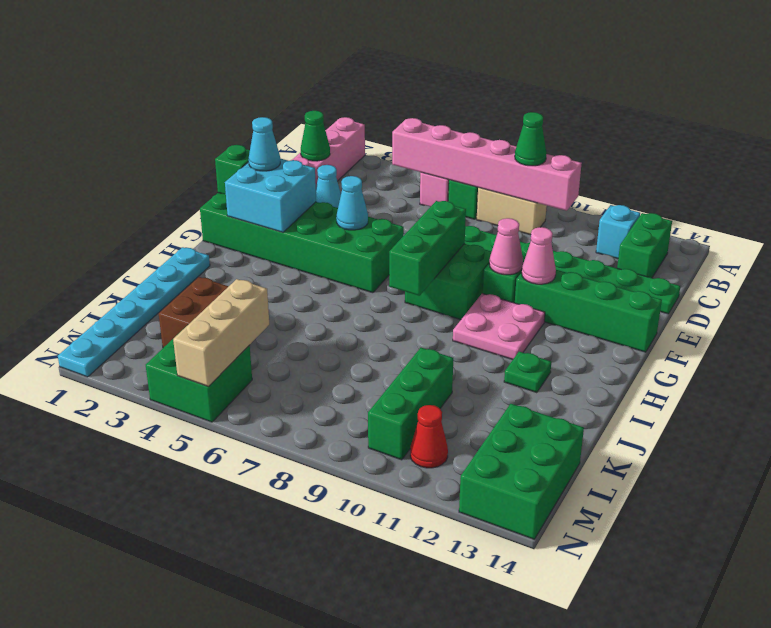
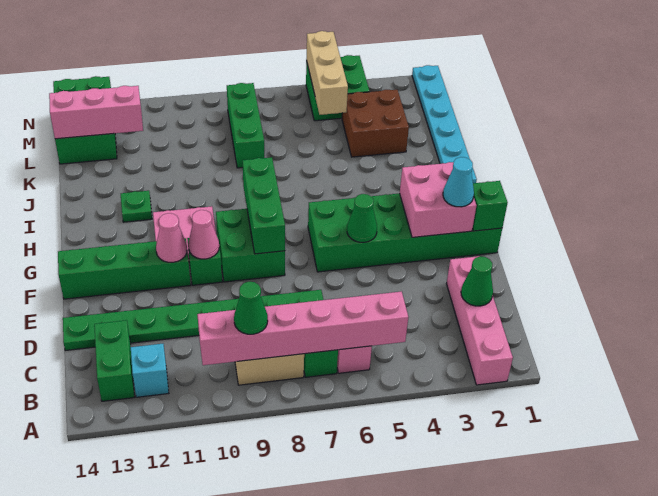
cyan 1x1 cone [316,165,341,208] -> none
cyan 2x2 brick [225,158,316,232] -> pink 2x2 brick [400,162,476,237]
cyan 1x1 cone [336,176,368,230] -> green 1x1 cone [347,194,377,242]
green 1x3 brick [368,348,453,460] -> green 1x3 brick moved to [227,83,264,168]
none -> pink 1x3 brick [49,86,143,139]
red 1x1 cone [410,405,448,468] -> none

